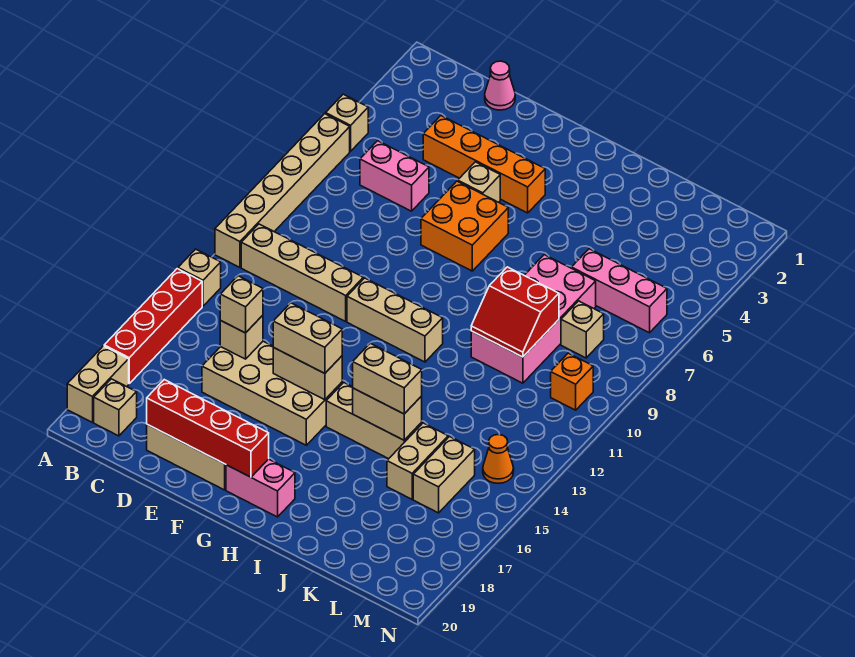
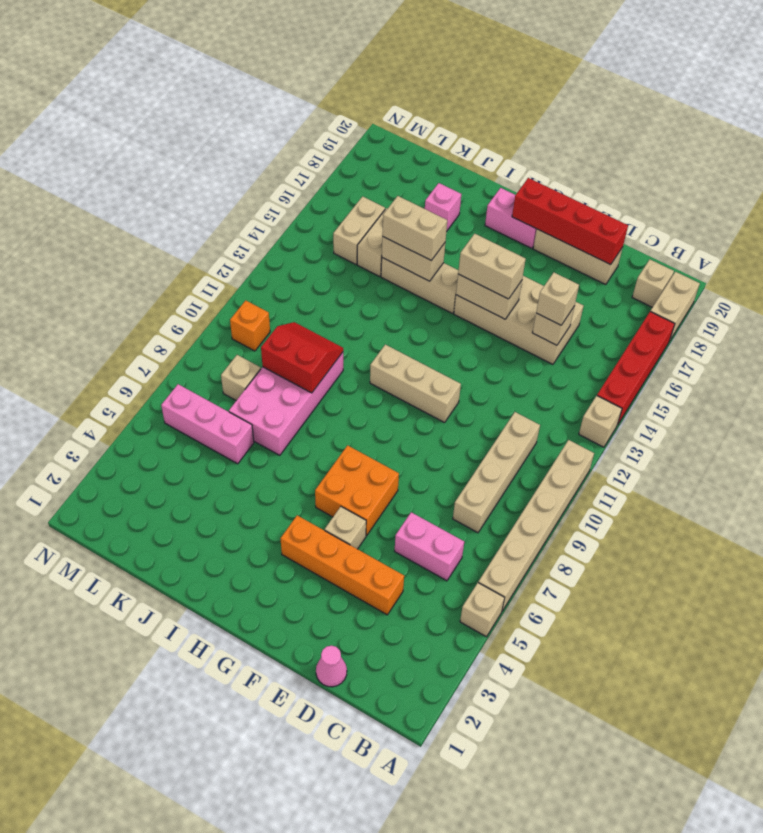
tan 1x4 brick [241,224,363,321] -> tan 1x4 brick turned to [453,412,540,533]
none -> pink 1x1 brick [425,183,461,232]
orange 1x1 cone [483,435,514,483] -> none

